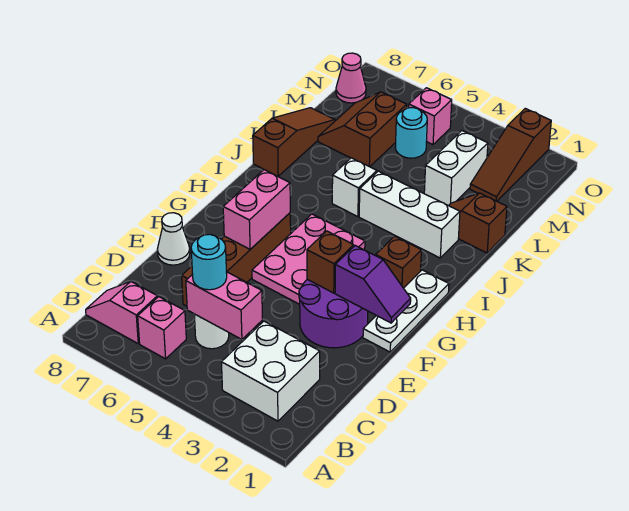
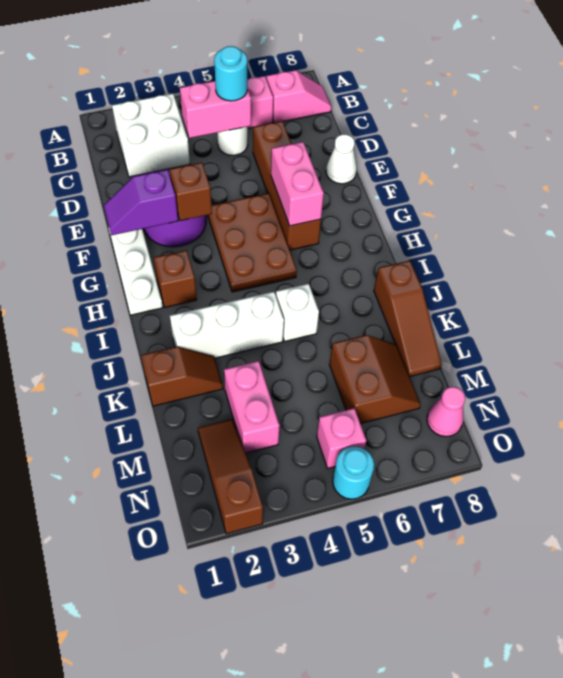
pink 2x3 plate [252,214,365,304] -> brown 2x3 plate [208,193,297,292]
white 1x2 brick [424,131,488,206] -> pink 1x2 brick [224,361,280,453]
cyan 1x1 round brick [395,108,427,158] -> cyan 1x1 round brick moved to [333,446,374,499]

